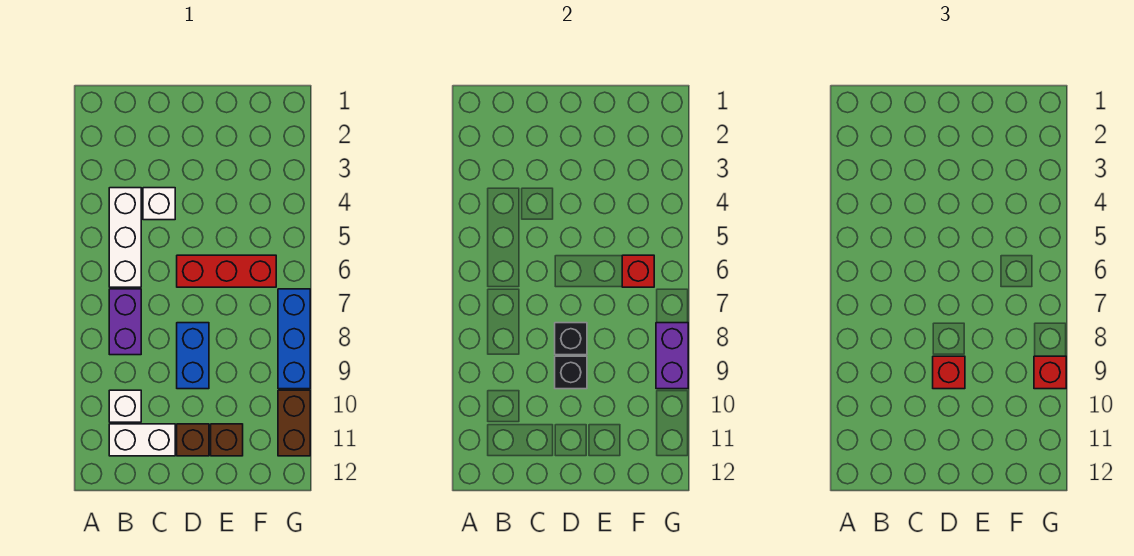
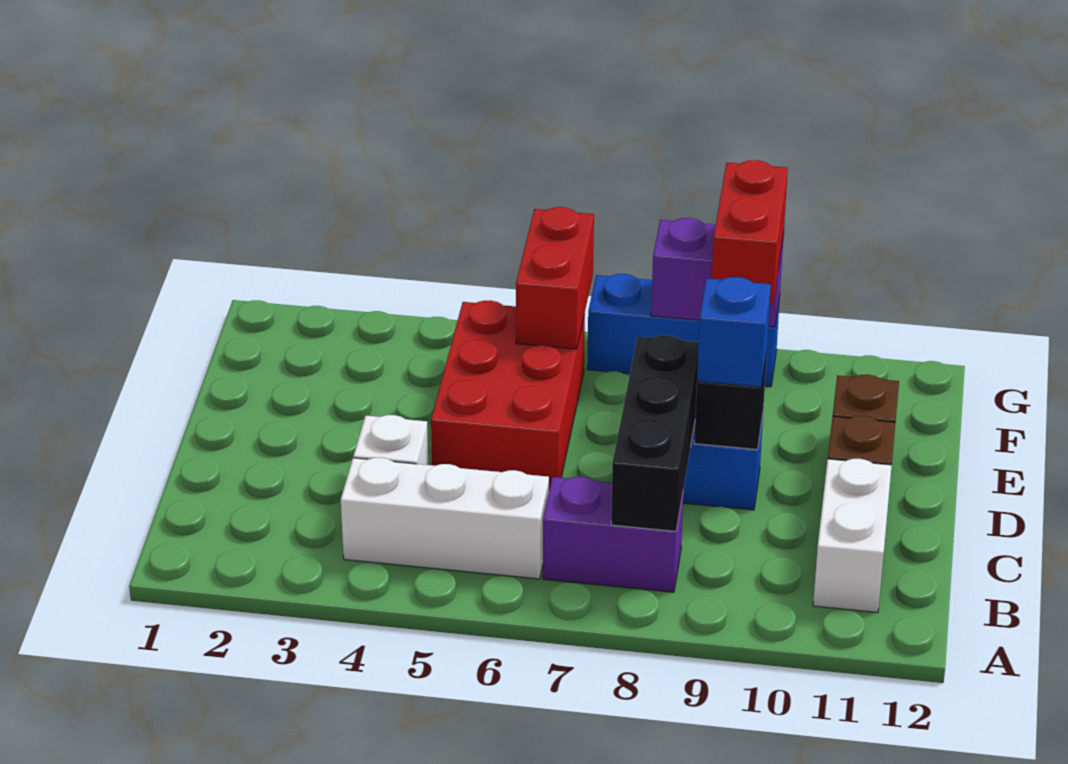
white 1x1 brick [109,390,141,422] -> none
red 1x3 brick [177,255,276,287] -> red 2x3 brick [431,300,585,489]
black 1x1 brick [555,323,587,355] -> black 1x3 brick [611,335,699,531]
red 1x1 brick [933,356,965,389] -> blue 1x1 brick [697,277,771,387]
red 1x1 brick [622,255,654,287] -> red 1x2 brick [516,207,594,349]
red 1x1 brick [1034,356,1066,389] -> red 1x2 brick [712,160,788,305]
brown 1x2 brick [278,390,310,456] -> none

